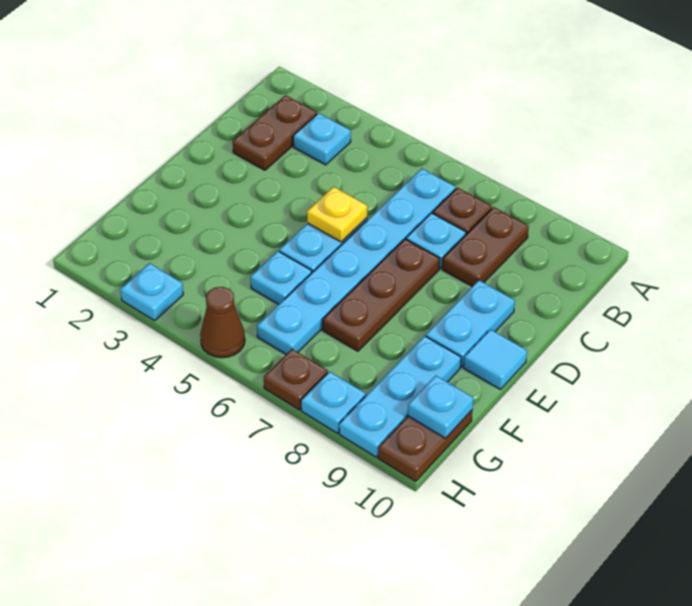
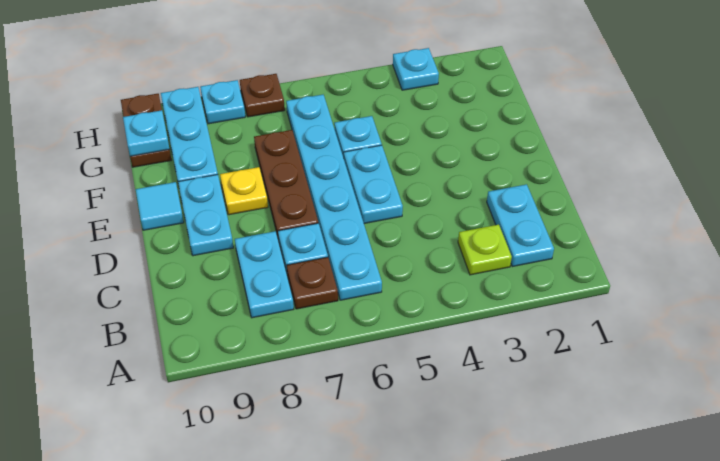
brown 1x2 plate [233,95,317,170] -> cyan 1x2 plate [487,184,554,267]
cyan 1x1 plate [293,113,351,165] -> lime 1x1 plate [458,225,512,275]
brown 1x2 plate [442,207,529,287] -> cyan 1x2 plate [235,231,294,318]
yellow 1x1 plate [307,187,367,242] -> yellow 1x1 plate moved to [220,167,268,215]
brown 1x1 cone [200,287,245,358] -> none

